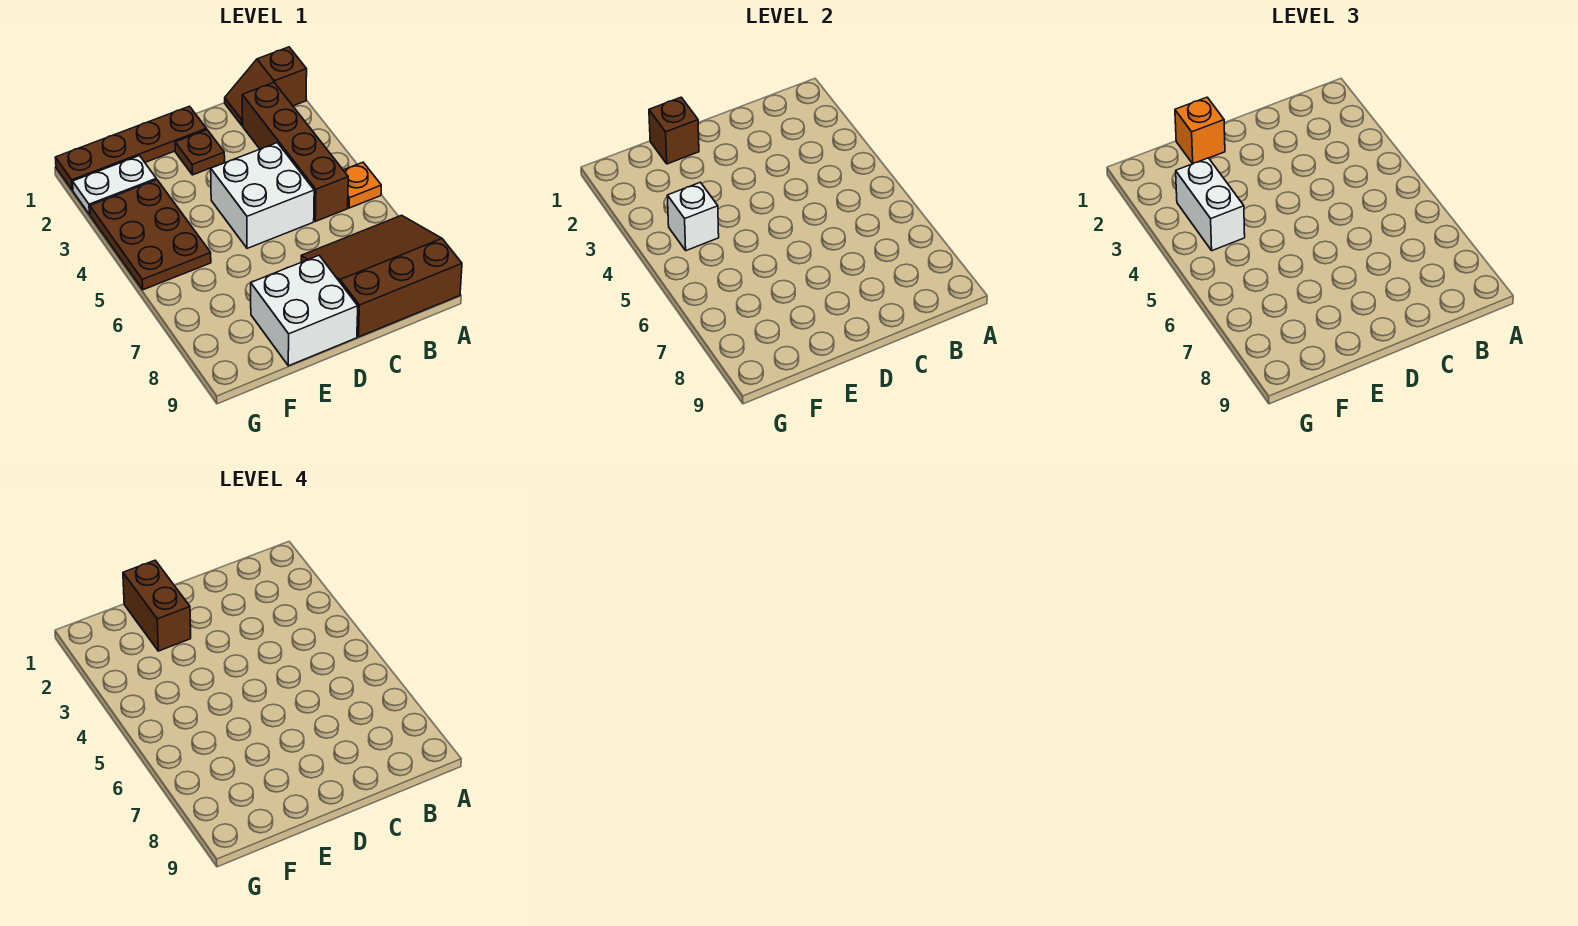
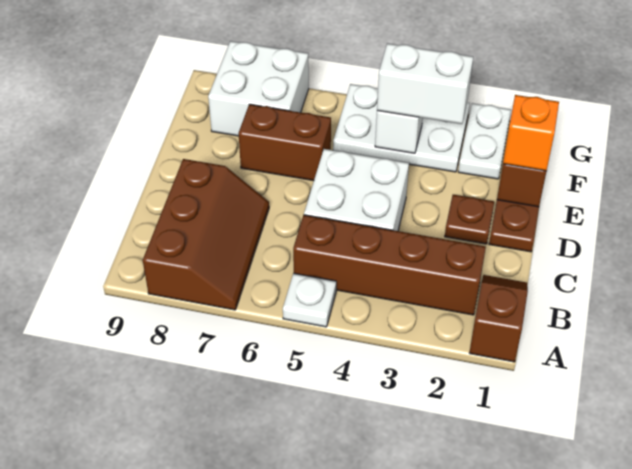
orange 1x1 plate [344,162,381,208] -> white 1x1 plate [283,273,336,327]
brown 3x3 slope [301,215,462,337] -> brown 2x3 slope [143,159,269,310]
white 2x2 brick [251,256,358,366] -> white 2x2 brick moved to [208,41,309,136]
brown 1x2 brick [123,560,191,651] -> brown 1x2 brick moved to [238,104,331,181]
brown 2x3 plate [90,180,211,290] -> white 2x3 plate [333,84,470,172]

